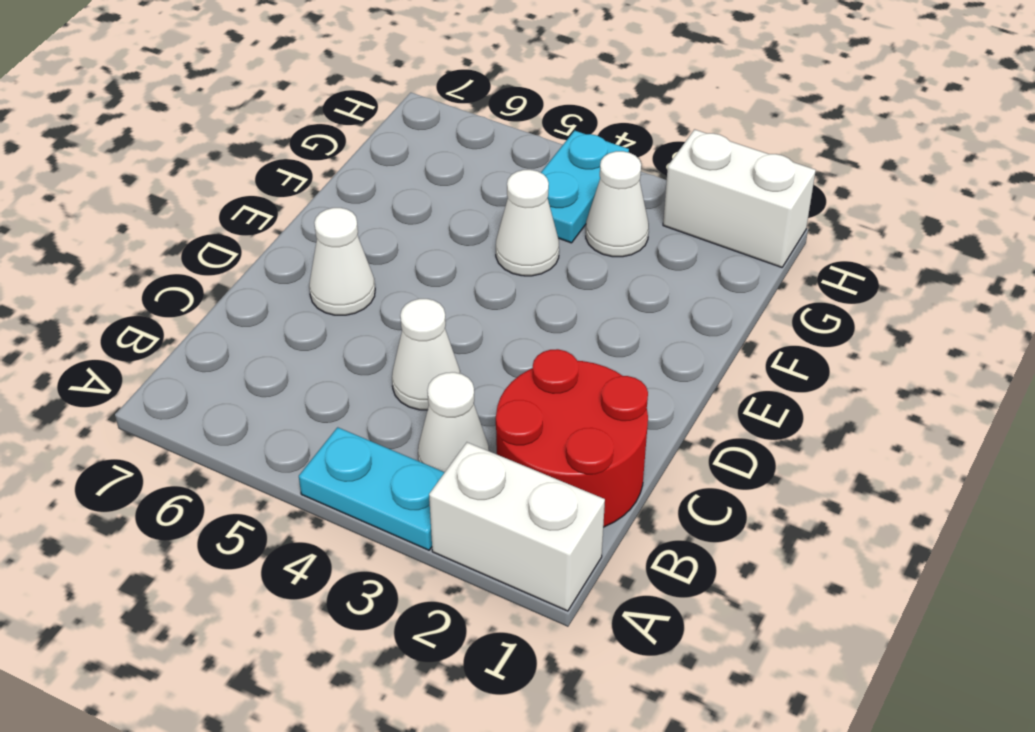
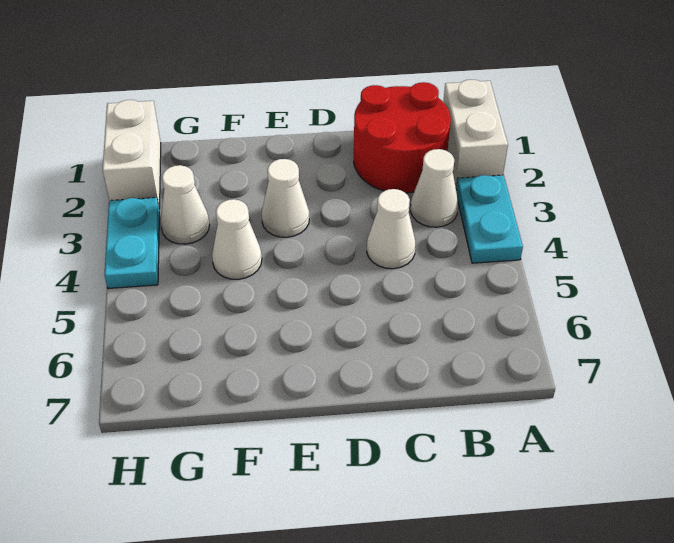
white 1x1 cone [309,208,375,315] -> white 1x1 cone moved to [261,159,309,237]
cyan 1x2 plate [541,130,629,243] -> cyan 1x2 plate turned to [104,198,159,288]

